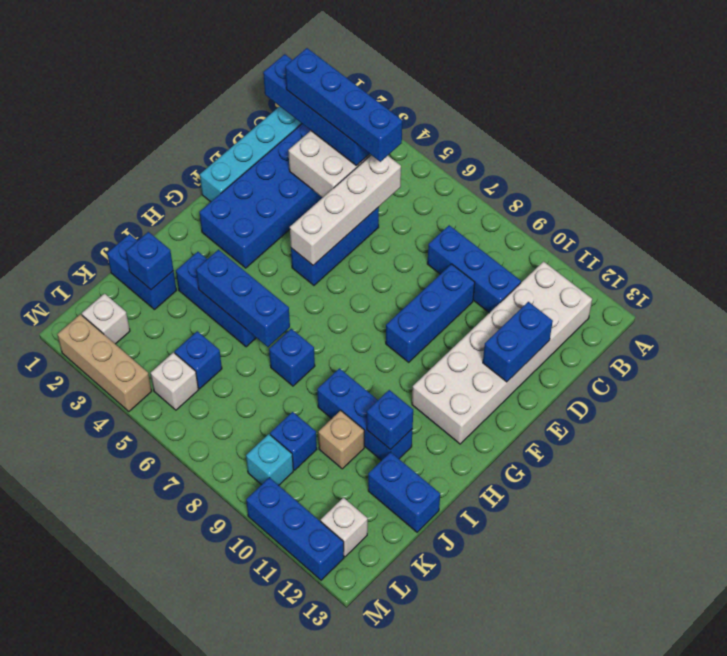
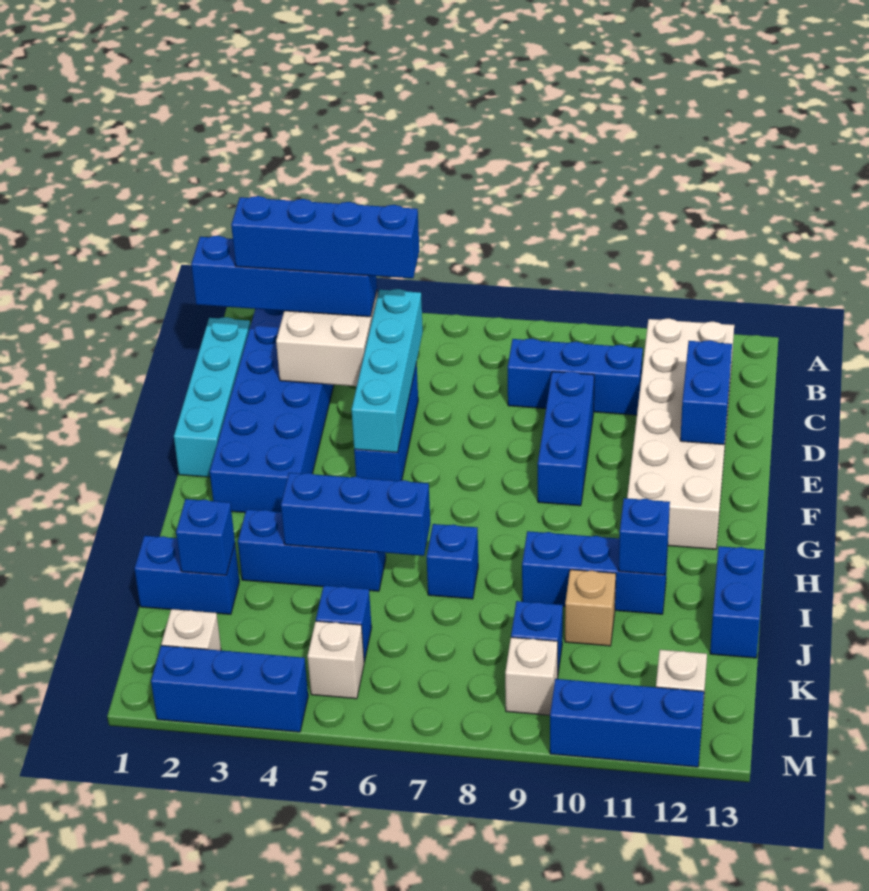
white 1x4 brick [290,155,401,265] -> cyan 1x4 brick [352,289,423,453]
blue 1x2 brick [368,452,440,532] -> blue 1x2 brick turned to [710,546,764,658]
cyan 1x1 brick [246,434,293,485] -> white 1x1 brick [505,637,558,715]
tan 1x3 brick [57,314,152,411] -> blue 1x3 brick [151,645,308,732]

